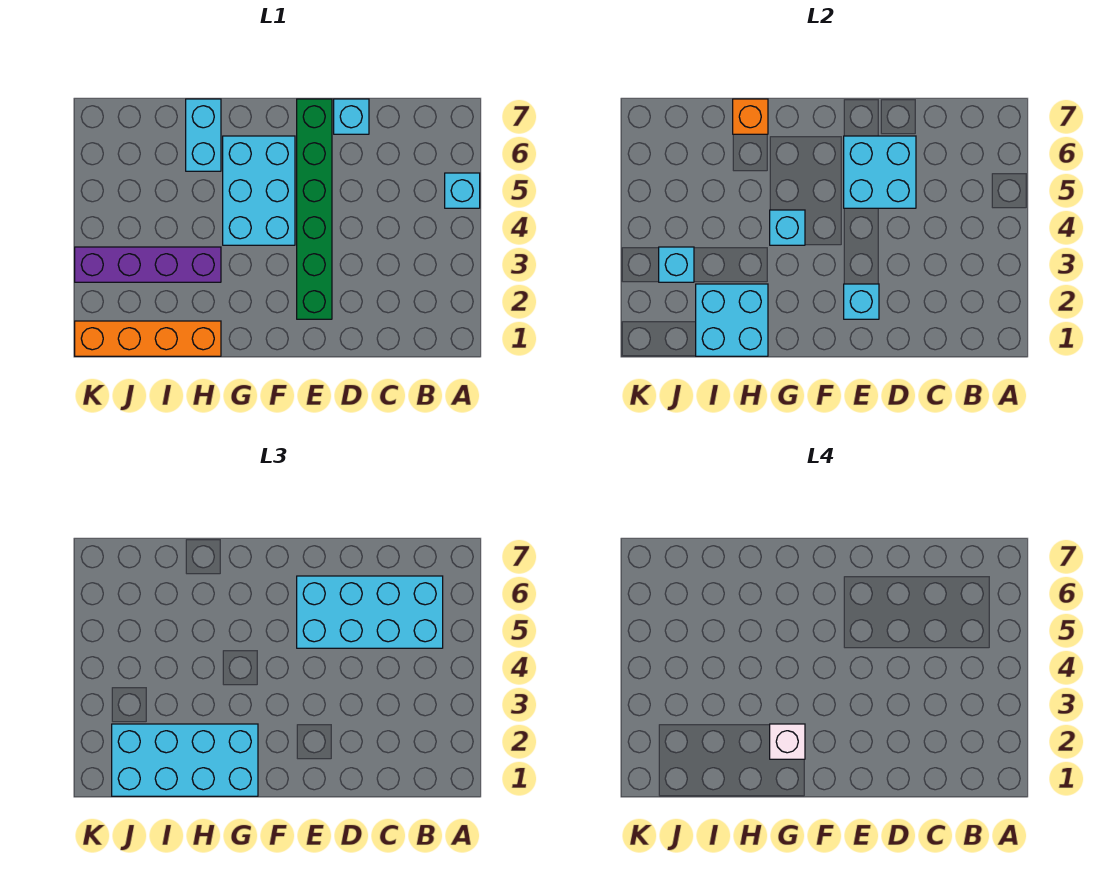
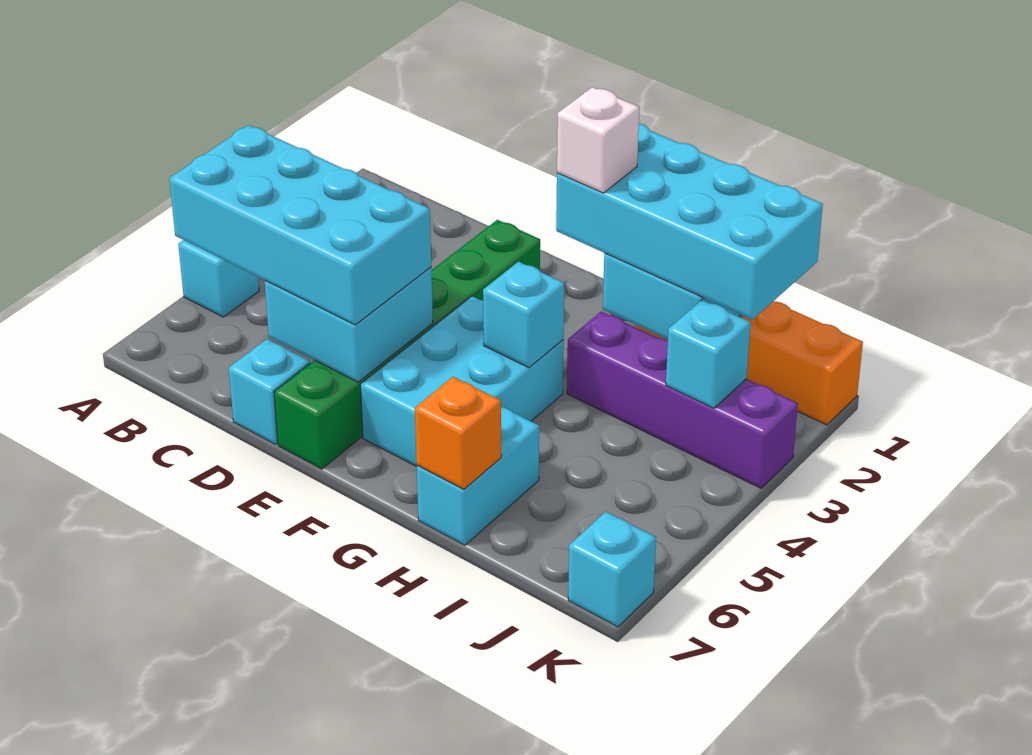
cyan 1x1 brick [844,284,879,319] -> cyan 1x1 brick moved to [568,512,656,627]

